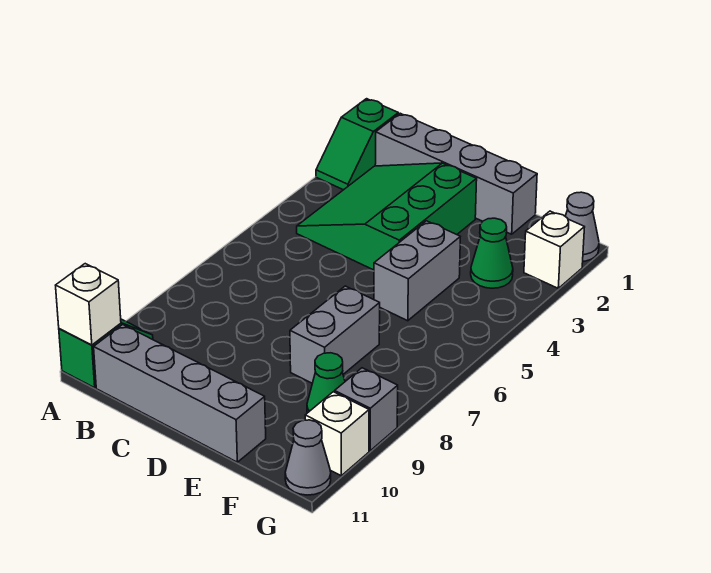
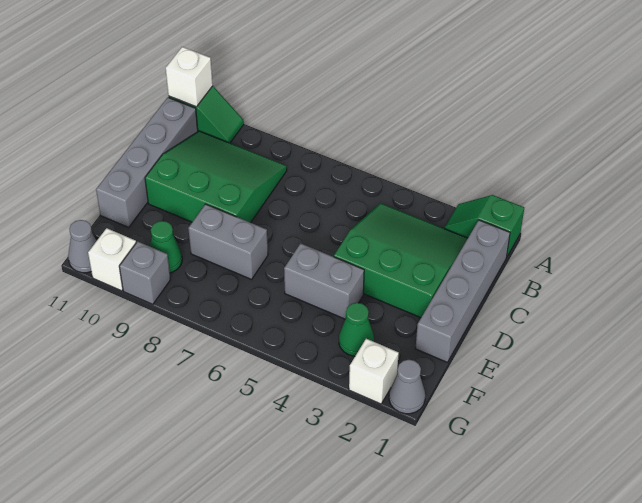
none -> green 3x3 slope [145,131,287,223]

